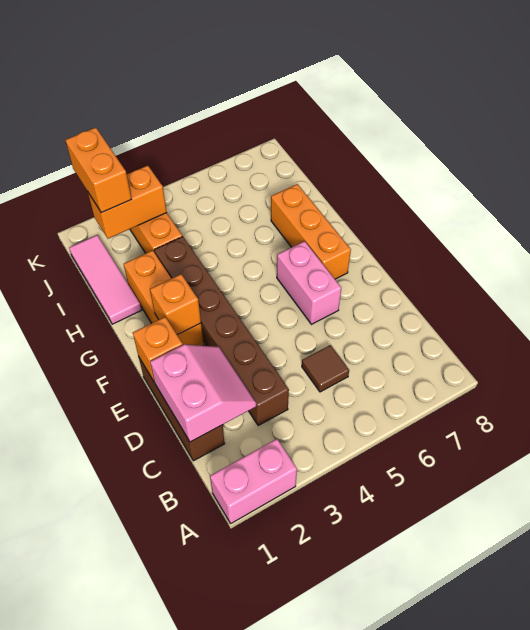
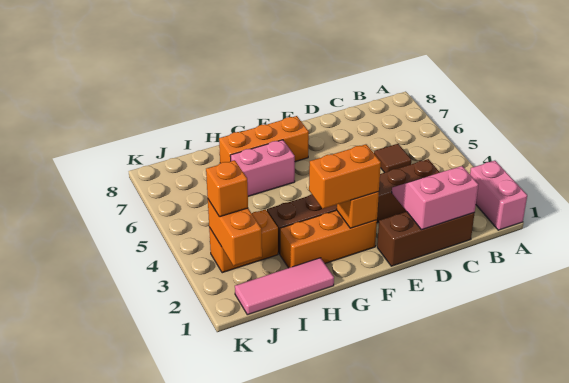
orange 1x1 brick [133,317,183,382] -> orange 1x1 brick moved to [206,160,248,217]
pink 1x2 brick [277,241,341,324] -> pink 1x2 brick moved to [230,140,295,196]
orange 1x2 brick [66,127,132,213] -> orange 1x2 brick moved to [309,144,381,209]

